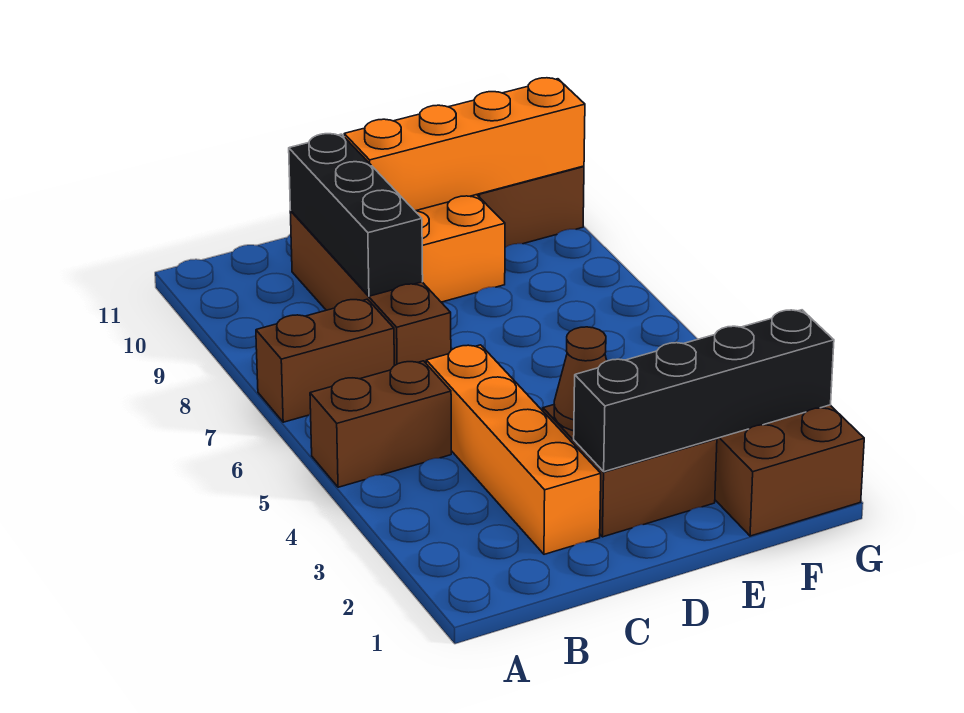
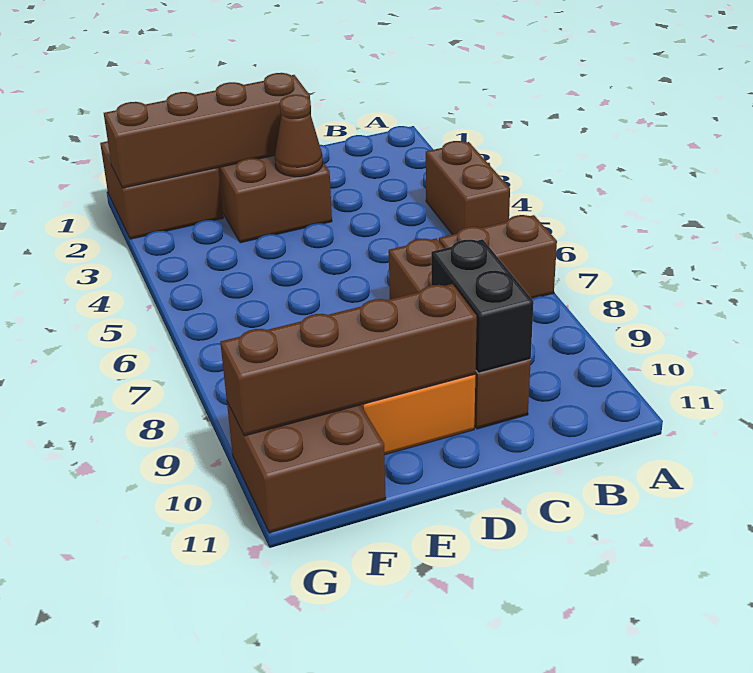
brown 1x2 brick [310,361,451,487] -> brown 1x2 brick turned to [426,141,510,235]
orange 1x4 brick [426,345,601,554] -> none
black 1x3 brick [289,134,423,296] -> black 1x2 brick [431,239,534,373]
black 1x4 brick [574,310,834,472] -> brown 1x4 brick [104,73,311,188]
orange 1x4 brick [344,78,585,211] -> brown 1x4 brick [220,284,477,436]

